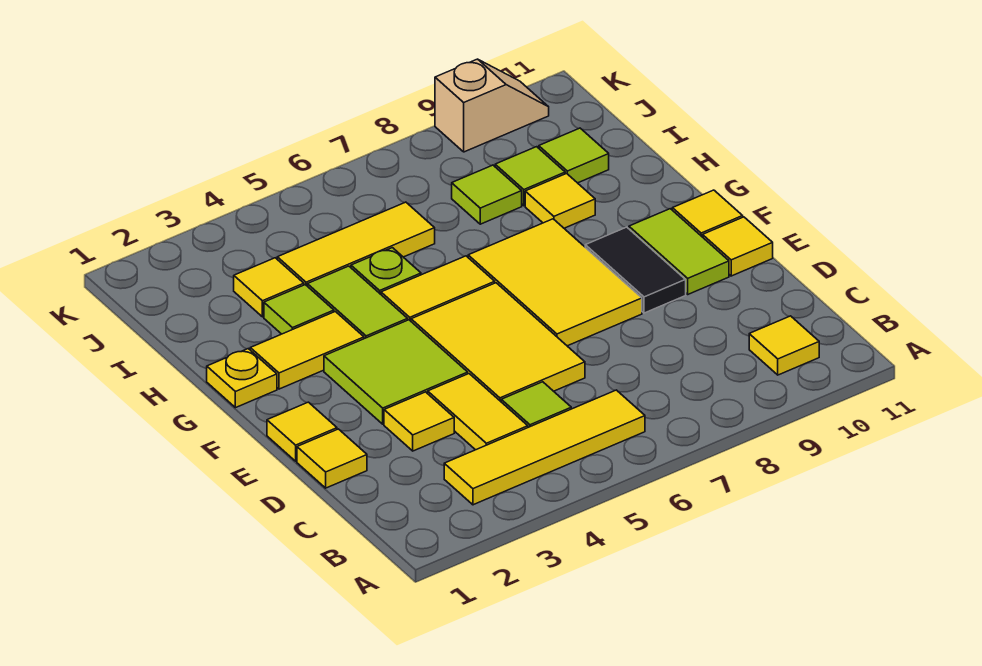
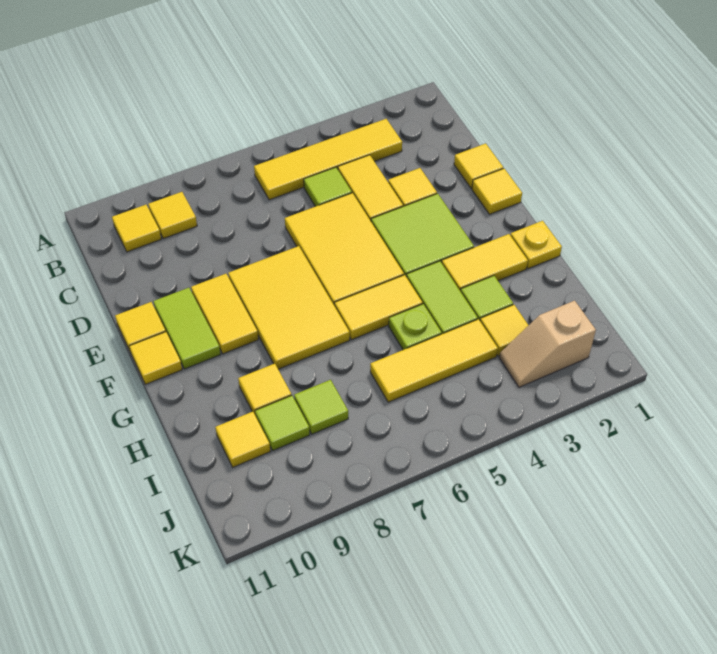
none -> yellow 1x1 tile [148,192,197,239]
black 1x2 tile [585,227,686,313] -> yellow 1x2 tile [191,274,258,354]
lime 1x1 tile [539,128,609,183] -> yellow 1x1 tile [215,412,270,467]
tan 1x2 slope [435,59,549,152] -> tan 1x2 slope moved to [499,301,596,387]

